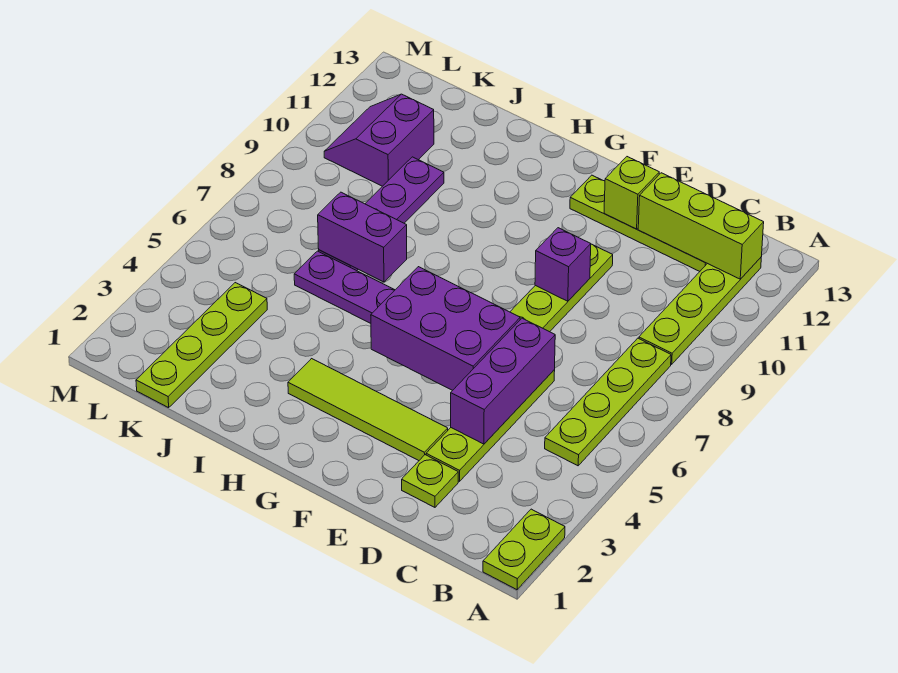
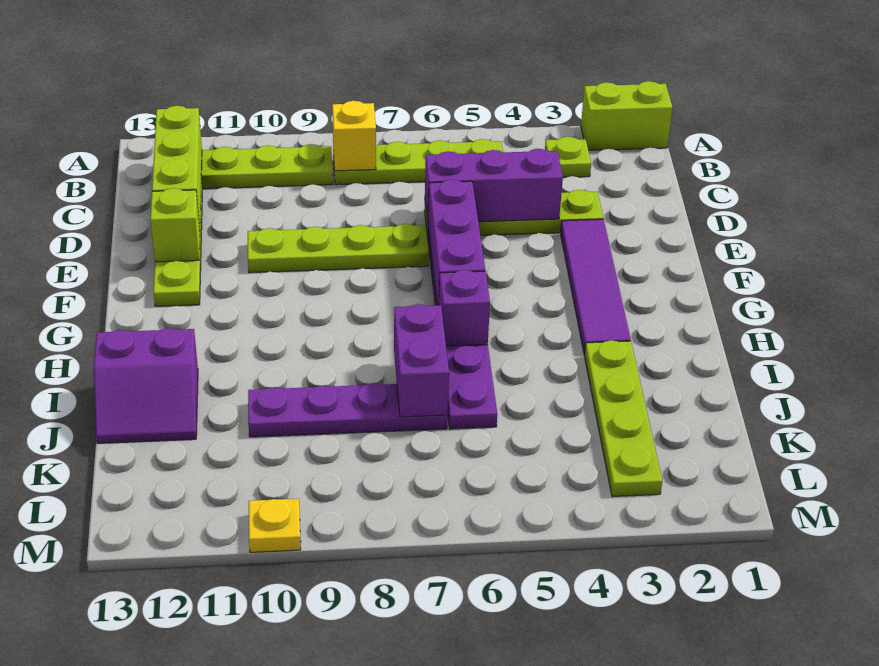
lime 1x2 plate [483,509,565,590] -> lime 1x2 brick [581,81,673,150]
none -> yellow 1x1 brick [332,101,376,171]
lime 1x1 plate [402,455,458,507] -> lime 1x1 plate moved to [545,137,591,177]
lime 1x4 tile [288,359,448,461] -> purple 1x4 tile [561,219,631,354]
purple 2x3 brick [371,267,520,390] -> purple 1x3 brick [428,179,485,305]
purple 1x1 brick [535,228,591,301] -> purple 1x1 brick moved to [439,270,490,346]
lime 1x4 plate [136,283,267,408] -> lime 1x4 plate turned to [584,340,662,497]
purple 2x2 slope [324,94,434,186] -> purple 2x2 slope moved to [94,328,198,443]
none -> yellow 1x1 plate [249,499,301,552]

